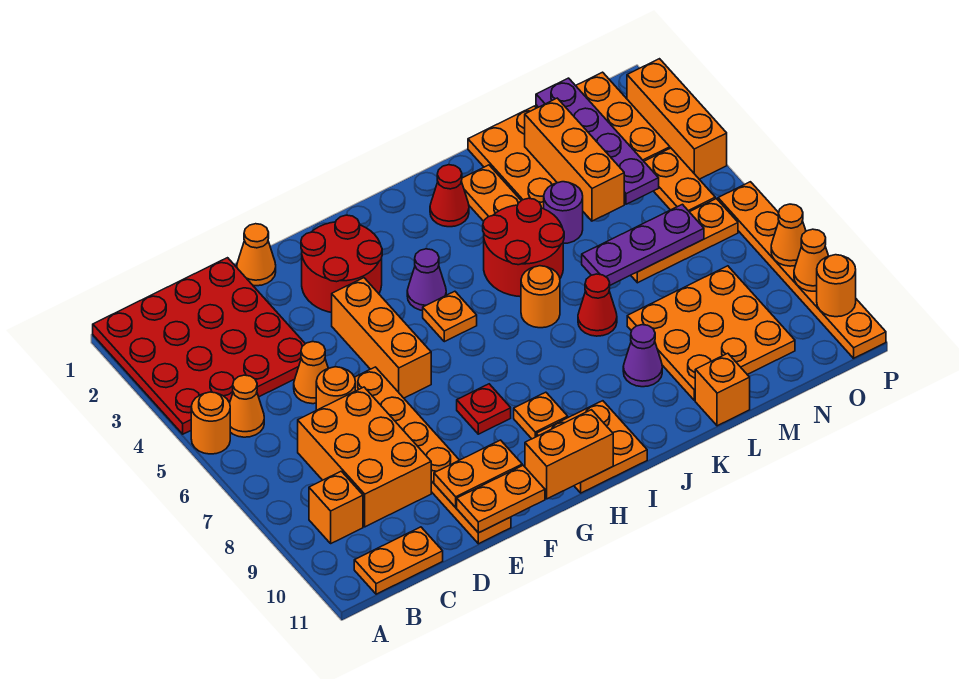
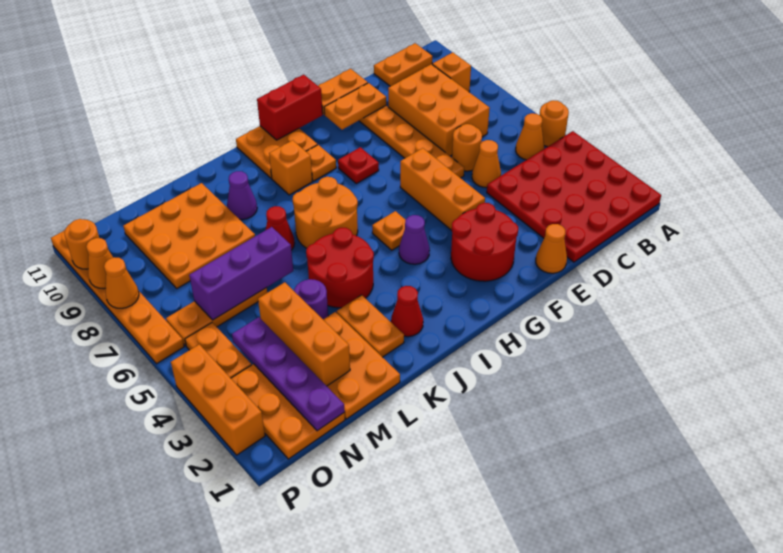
orange 1x2 brick [525,410,613,499] -> red 1x2 brick [257,75,323,140]
orange 1x1 round brick [521,266,560,328] -> orange 2x2 round brick [293,177,358,248]
purple 1x3 plate [582,204,704,285] -> purple 1x3 brick [189,227,293,320]
orange 1x1 brick [695,353,750,426] -> orange 1x1 brick moved to [269,140,312,195]

